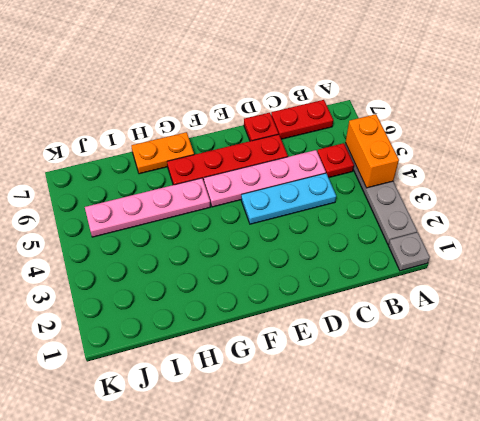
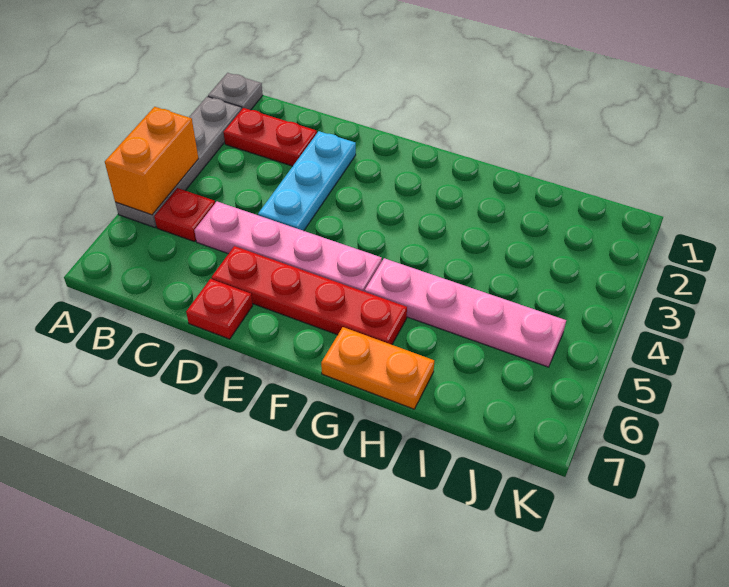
red 1x2 plate [271,100,333,139] -> red 1x2 plate moved to [223,108,317,166]
cyan 1x3 plate [241,173,336,224] -> cyan 1x3 plate turned to [258,131,356,231]

